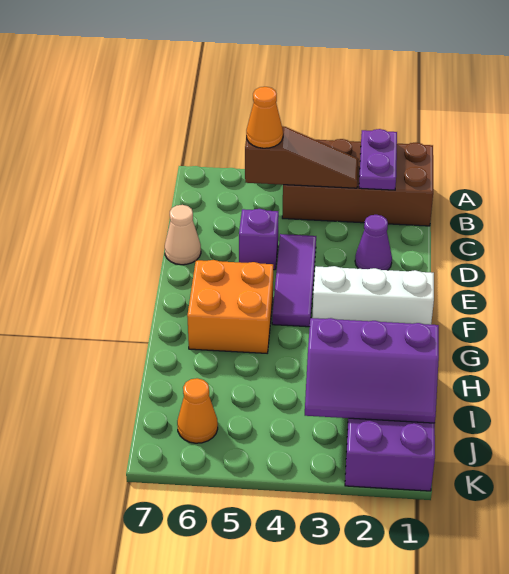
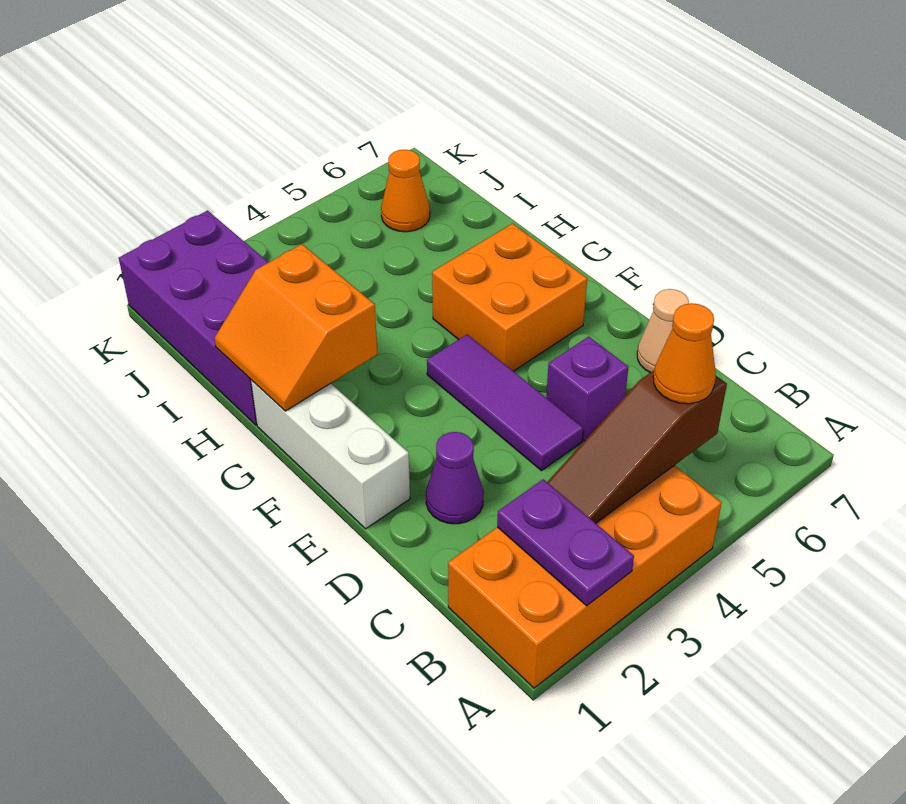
brown 2x4 brick [282,139,433,226] -> orange 2x4 brick [448,465,722,688]
white 1x3 brick [312,266,434,325] -> white 1x3 brick turned to [251,380,410,529]
none -> orange 2x2 slope [214,244,377,411]
purple 2x3 slope [305,318,439,423] -> none

